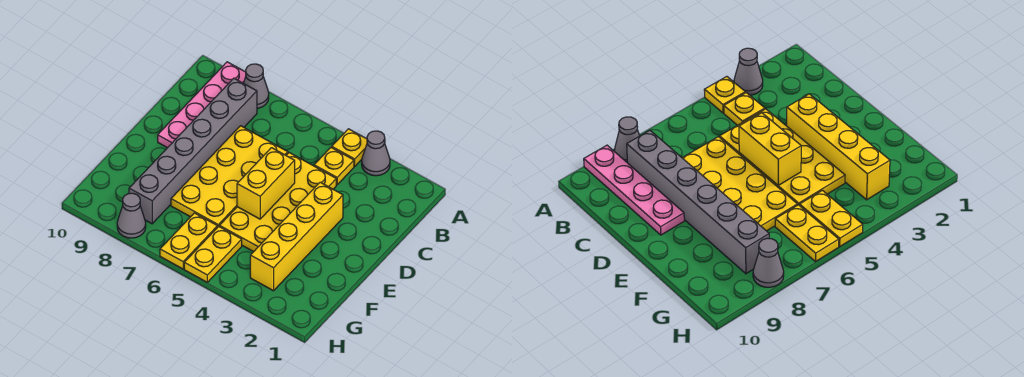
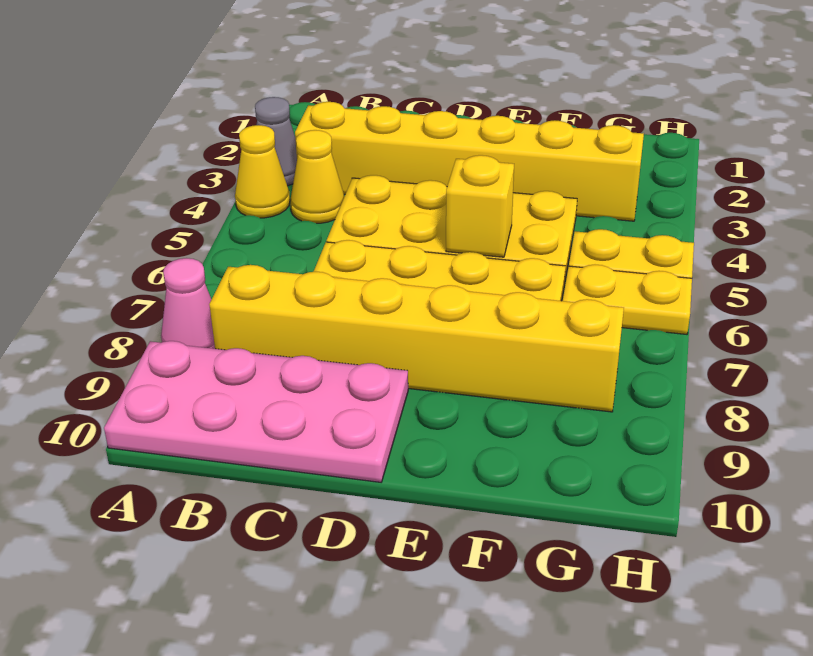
yellow 1x1 plate [332,129,367,166] -> yellow 1x1 cone [235,125,290,218]
grey 1x1 cone [244,64,269,108] -> pink 1x1 cone [161,258,215,349]
pink 1x4 plate [158,62,246,148] -> pink 2x4 plate [104,341,408,482]
yellow 1x1 plate [314,147,354,185] -> yellow 1x1 cone [290,130,345,223]
grey 1x6 brick [129,78,257,224] -> yellow 1x6 brick [209,265,624,412]
yellow 1x4 brick [250,182,343,291] -> yellow 1x6 brick [295,102,644,221]
yellow 1x2 brick [237,148,295,219] -> yellow 1x1 brick [446,155,514,257]
grey 1x1 cone [117,193,146,238] -> none

